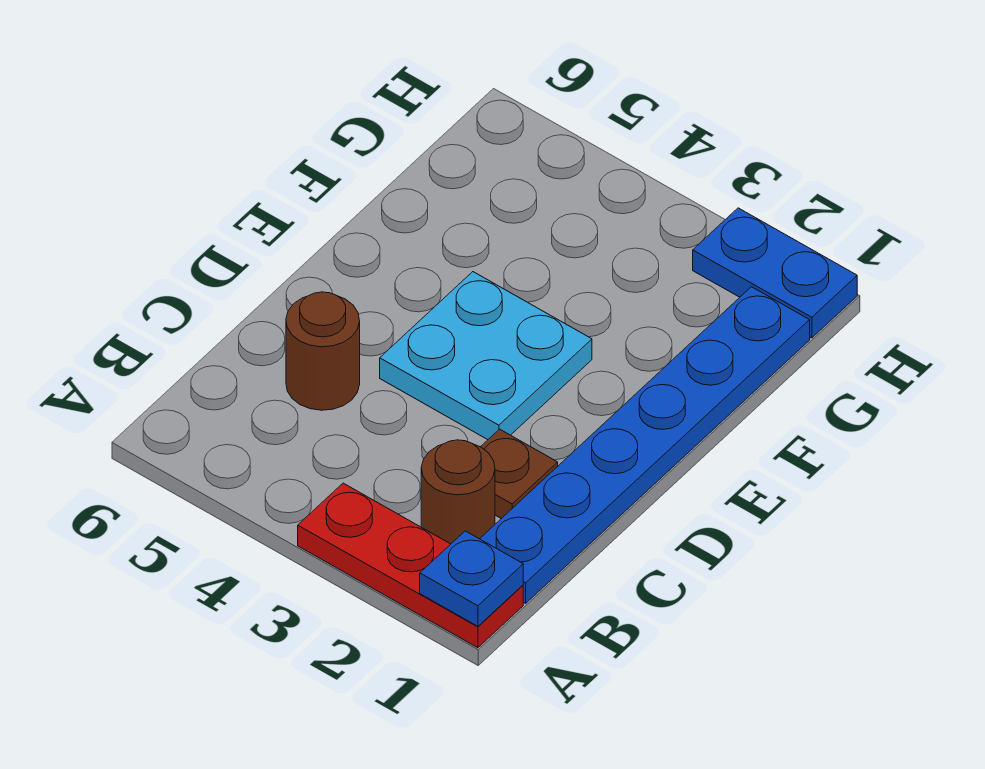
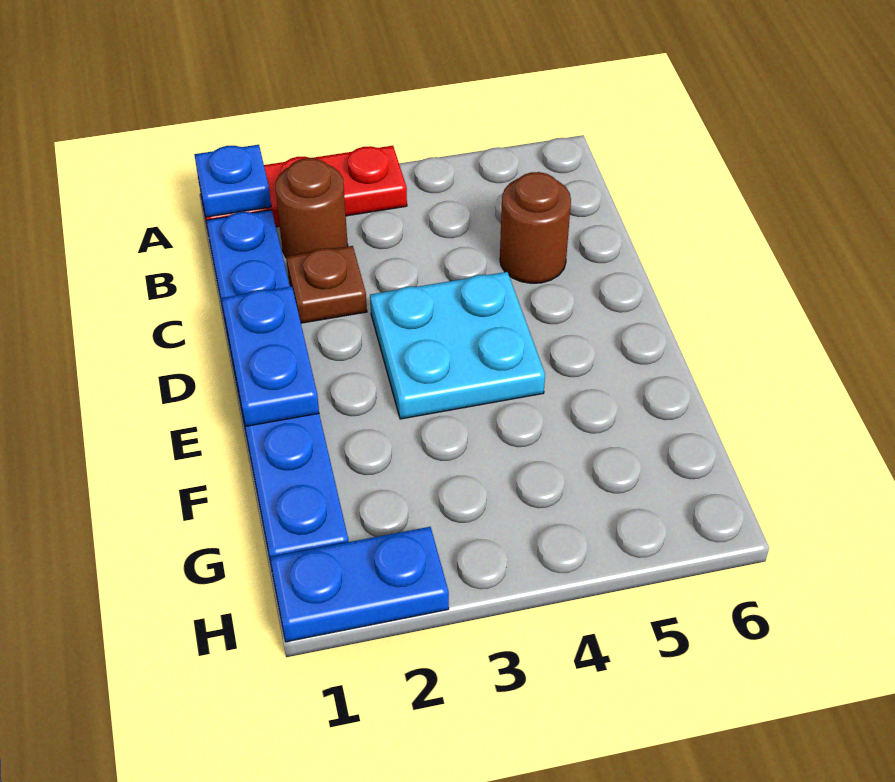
none -> blue 1x2 plate [222,286,319,426]

